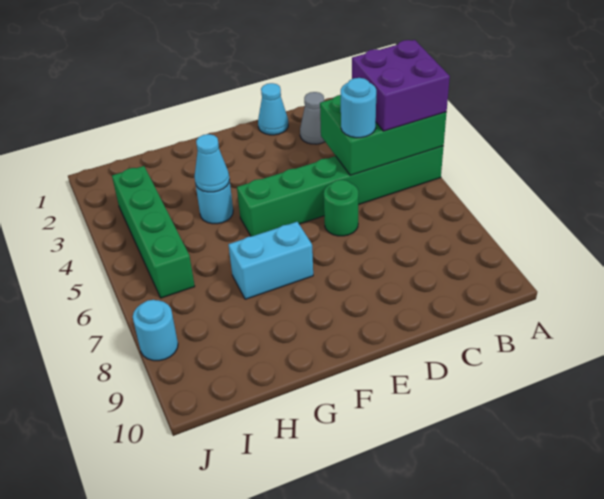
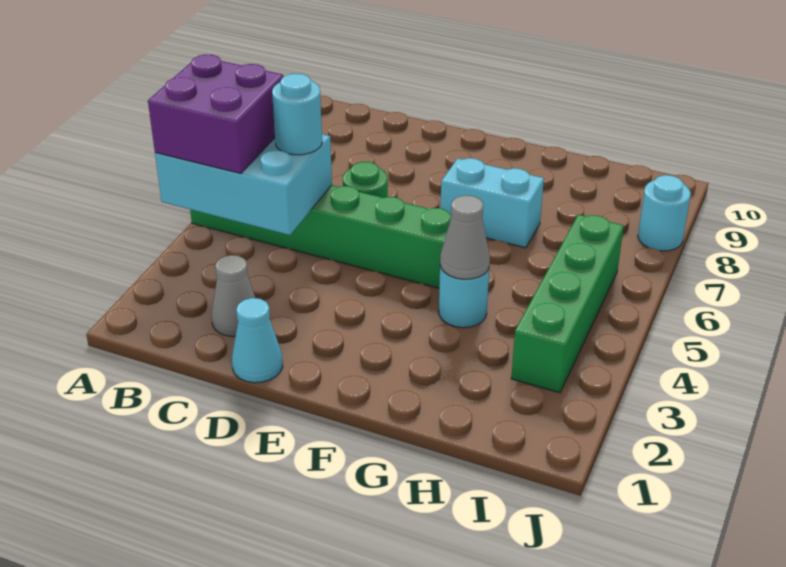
green 2x3 brick [320,95,447,176] -> cyan 2x3 brick [155,134,332,235]
cyan 1x1 cone [194,134,230,192] -> grey 1x1 cone [440,195,490,279]

